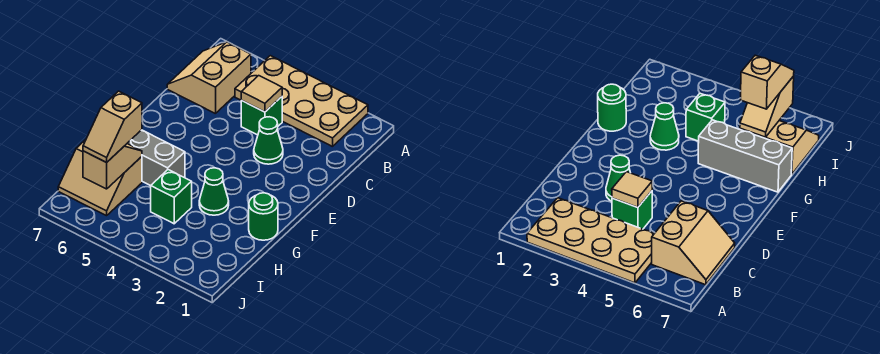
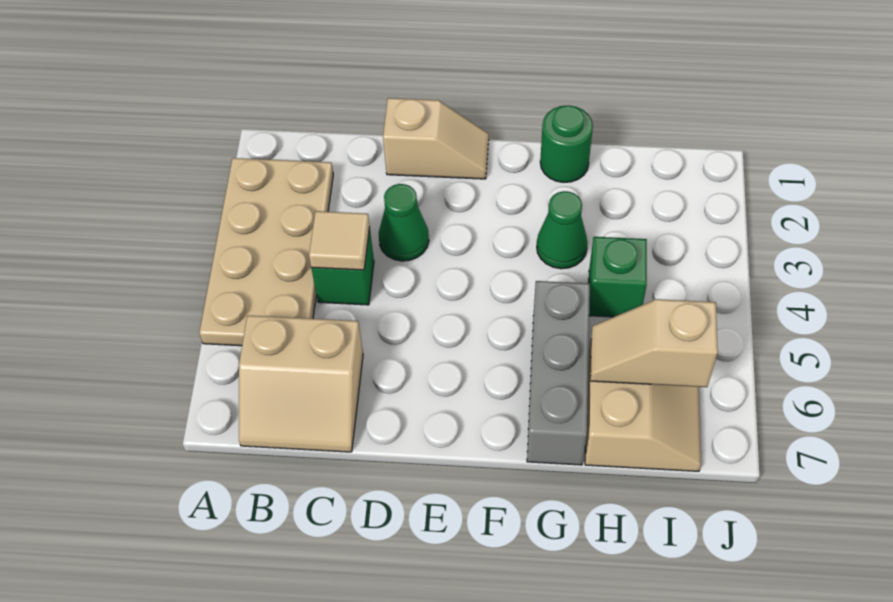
tan 1x2 slope [83,91,142,162] -> tan 1x2 slope moved to [383,98,489,179]

